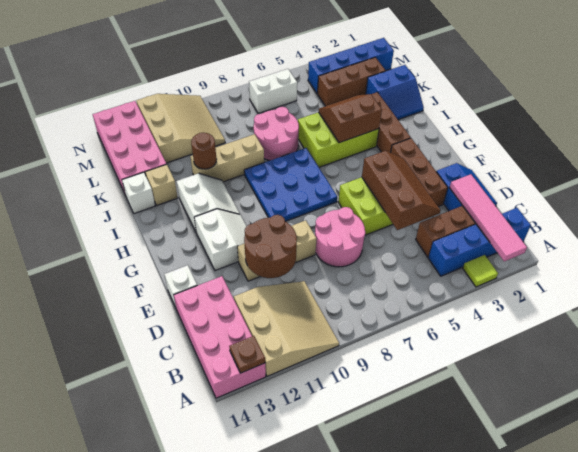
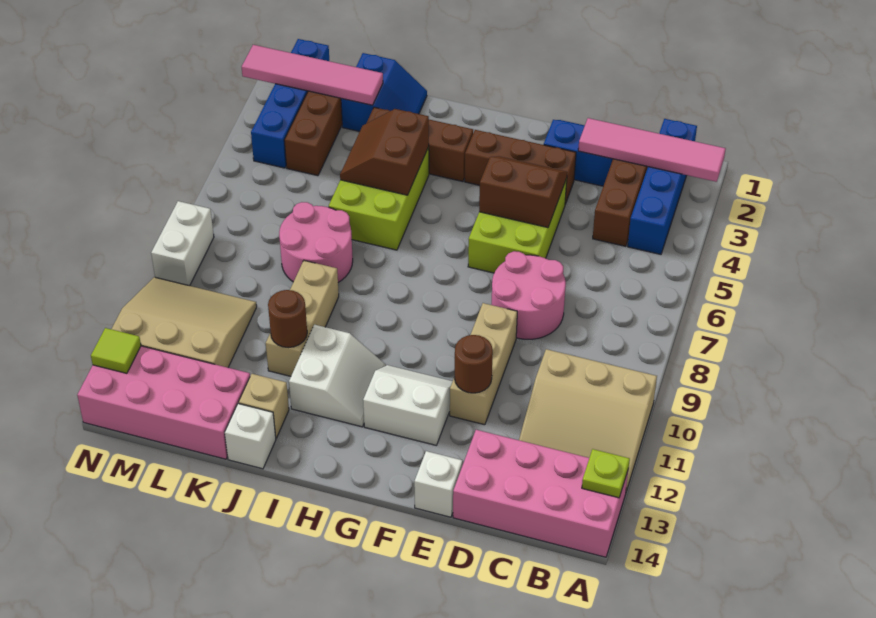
lime 1x1 tile [463,255,498,287] -> lime 1x1 tile moved to [91,328,141,373]
tan 3x3 slope [234,281,339,376] -> tan 3x3 slope turned to [519,349,657,491]
brown 1x1 plate [229,336,265,373] -> lime 1x1 plate [582,449,630,498]
brown 2x3 slope [362,151,441,230] -> brown 2x2 slope [479,156,567,228]
brown 2x2 round brick [244,215,297,278] -> brown 1x1 round brick [455,335,493,393]
blue 3x3 plate [244,148,337,222] -> none
white 2x2 slope [176,173,240,232] -> white 2x2 slope turned to [289,325,386,427]
none -> pink 1x4 tile [242,45,383,105]
white 1x2 brick [249,69,297,113] -> white 1x2 brick moved to [151,201,214,286]

